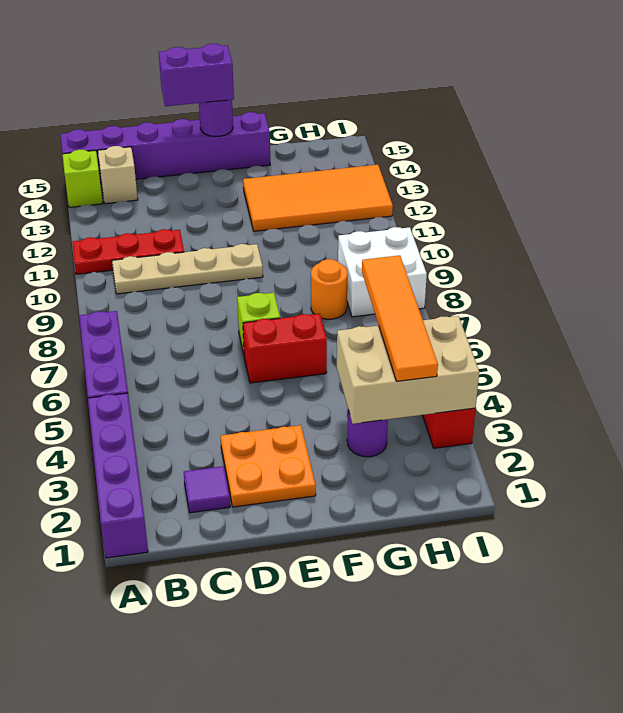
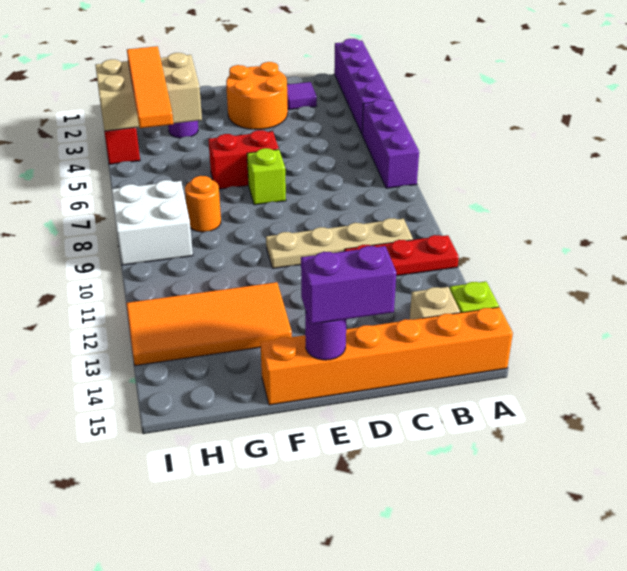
purple 1x6 brick [60,112,270,183] -> orange 1x6 brick [260,307,513,405]
orange 2x2 plate [221,425,316,507] -> orange 2x2 round brick [226,62,288,129]

